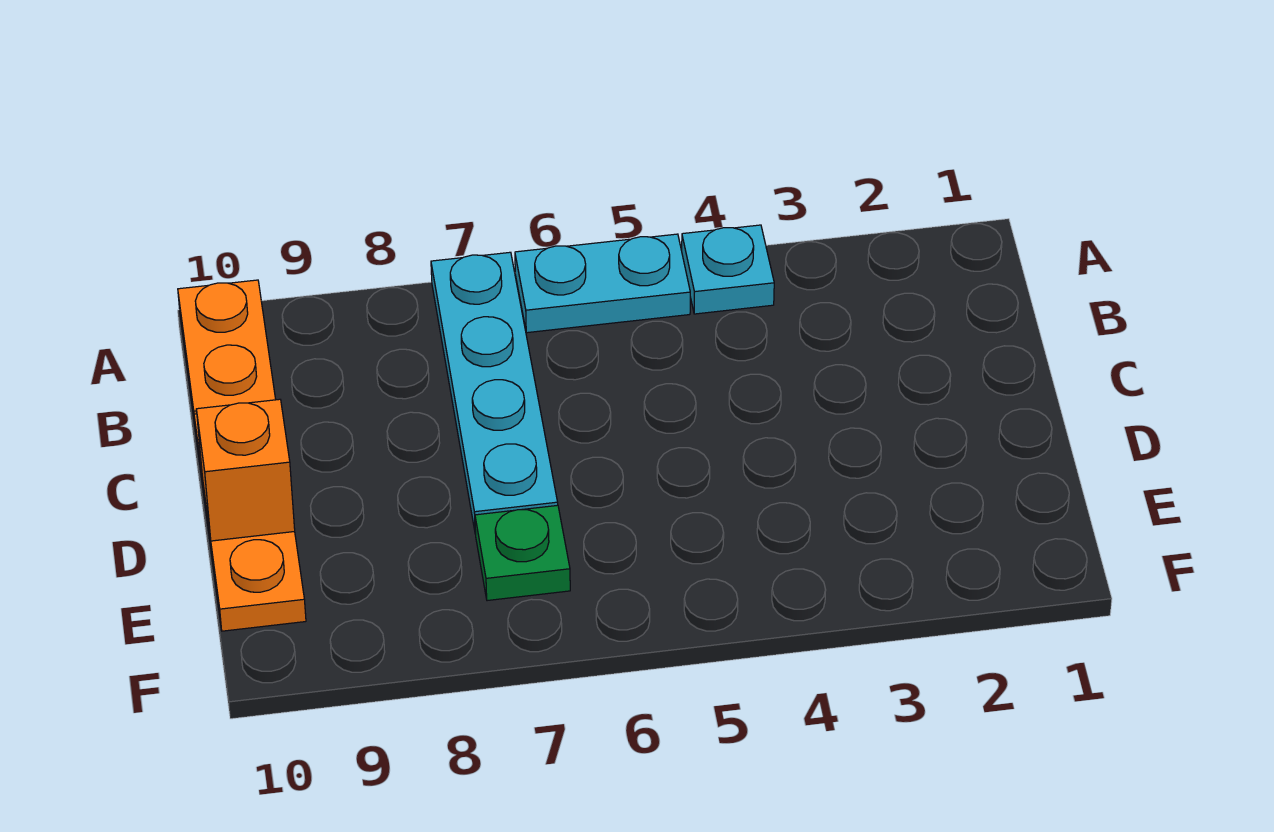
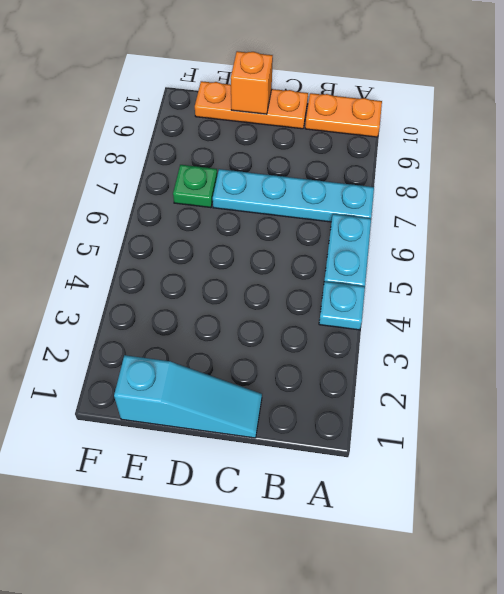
none -> cyan 1x3 slope [114,355,262,438]

